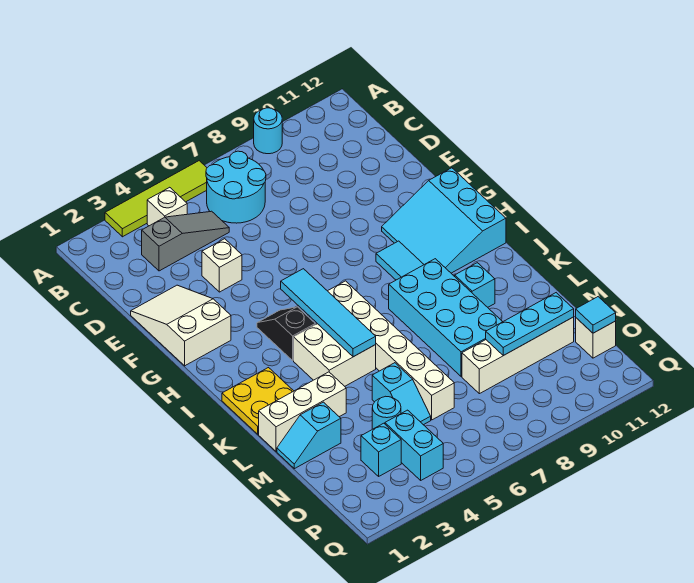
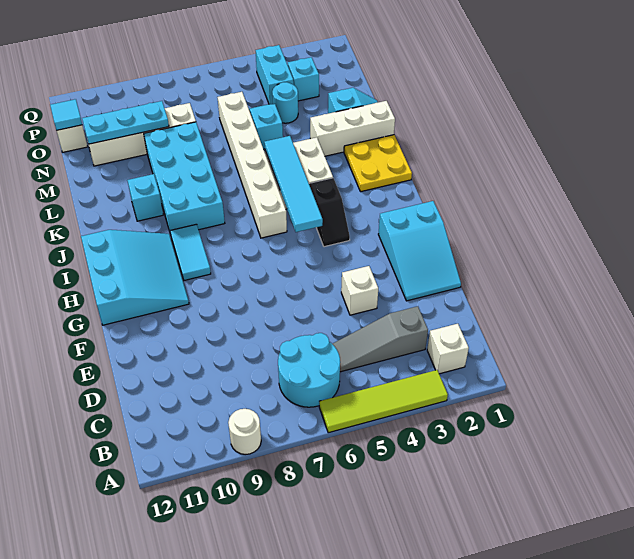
cyan 1x1 round brick [254,108,282,154] -> white 1x1 round brick [228,409,261,455]
white 1x1 brick [147,187,187,226] -> white 1x1 brick moved to [427,324,469,374]
white 2x3 slope [131,285,231,366] -> cyan 2x3 slope [378,201,461,301]

